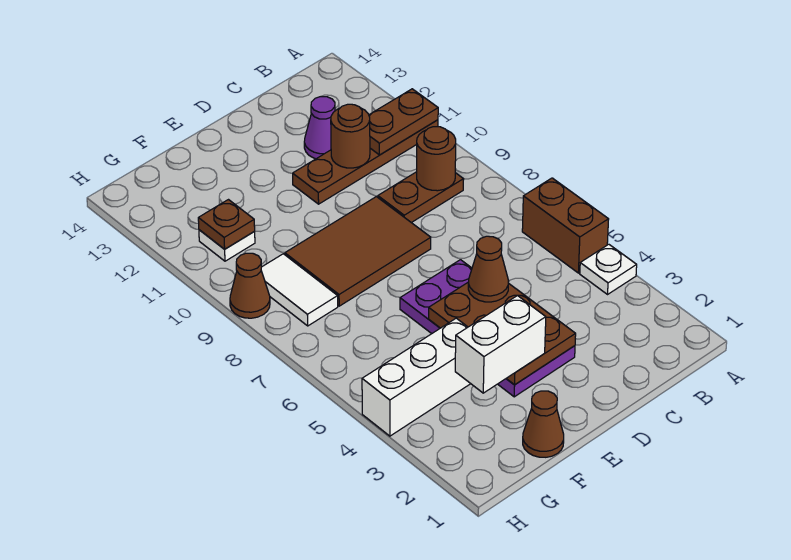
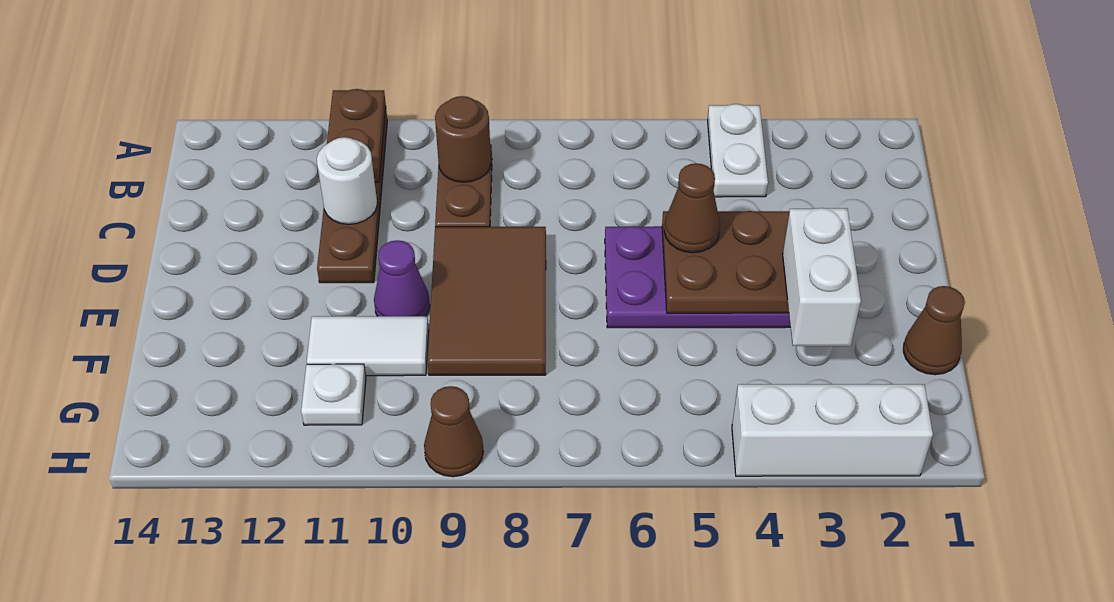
white 1x1 plate [580,244,637,294] -> white 1x2 plate [708,104,768,197]
brown 1x2 brick [522,178,609,273] -> none
brown 1x1 round brick [331,104,370,168] -> white 1x1 round brick [317,137,377,224]
purple 1x1 cone [304,97,335,159] -> purple 1x1 cone moved to [374,240,430,316]
white 1x3 brick [362,318,471,436] -> white 1x3 brick turned to [732,384,933,476]
white 1x2 tile [261,254,338,326] -> white 1x2 tile moved to [307,316,429,376]
brown 1x1 plate [198,200,255,249] -> none

